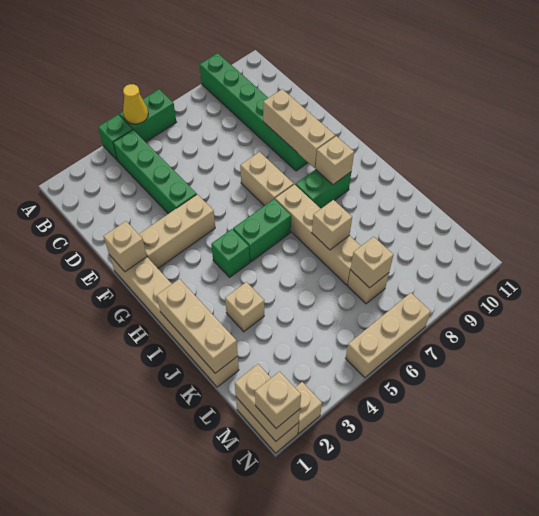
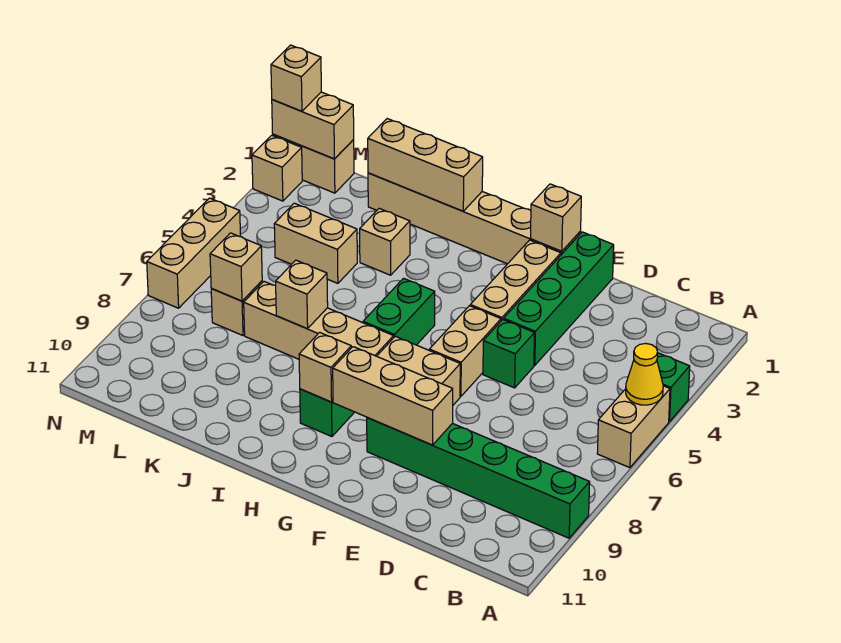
green 1x2 brick [119,89,176,142] -> tan 1x2 brick [597,386,670,468]
green 1x4 brick [113,130,197,214] -> green 1x4 brick turned to [504,232,614,365]
none -> tan 1x2 brick [429,306,501,396]
green 1x1 brick [211,229,250,277] -> green 1x1 brick moved to [483,320,534,388]
none -> tan 1x2 brick [274,203,357,283]

